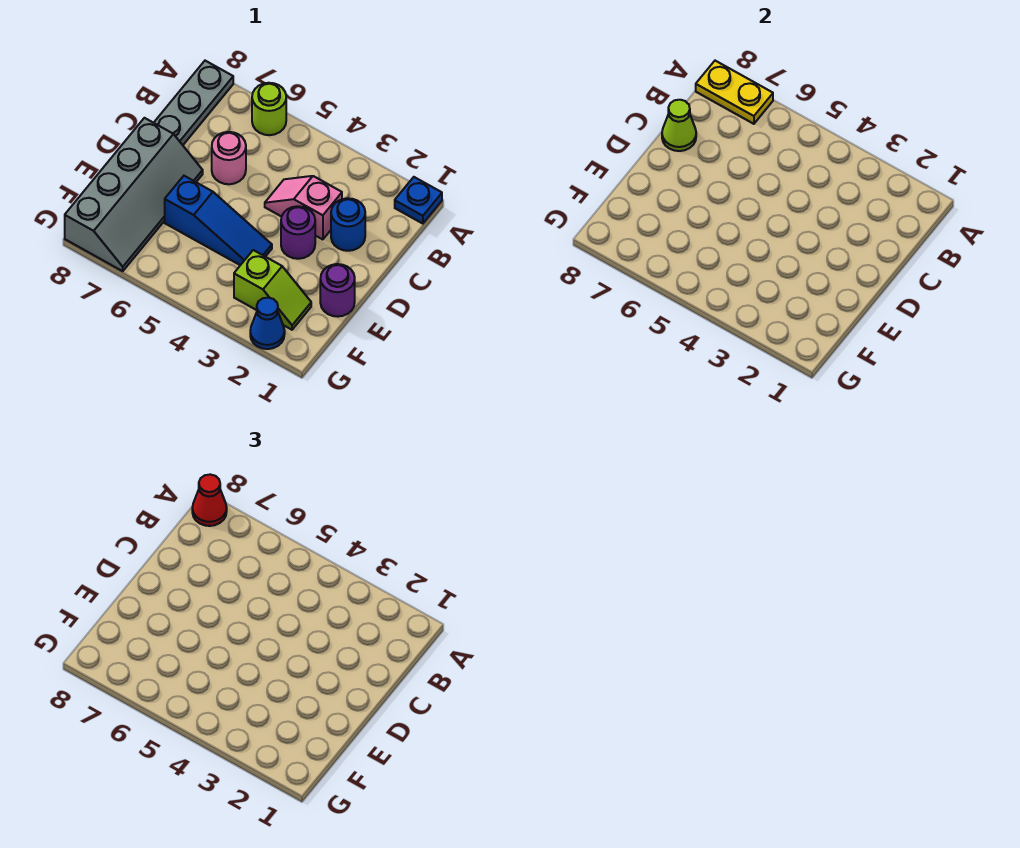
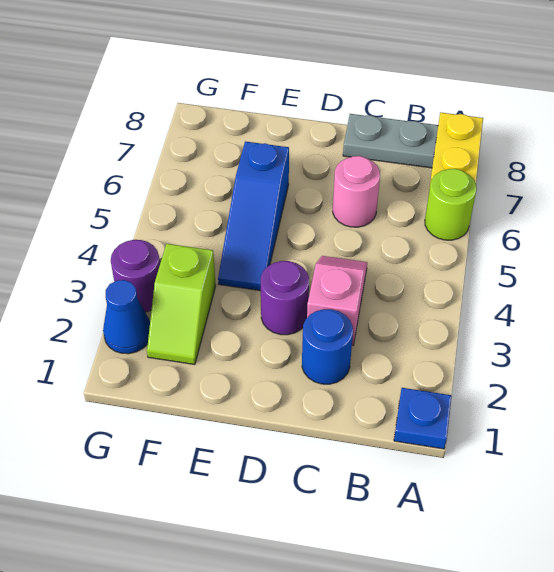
red 1x1 cone [192,474,227,526] -> none
lime 1x1 cone [662,100,696,151] -> none
grey 2x4 slope [65,118,203,271] -> none
purple 1x1 round brick [320,264,355,317] -> purple 1x1 round brick moved to [111,240,160,312]

